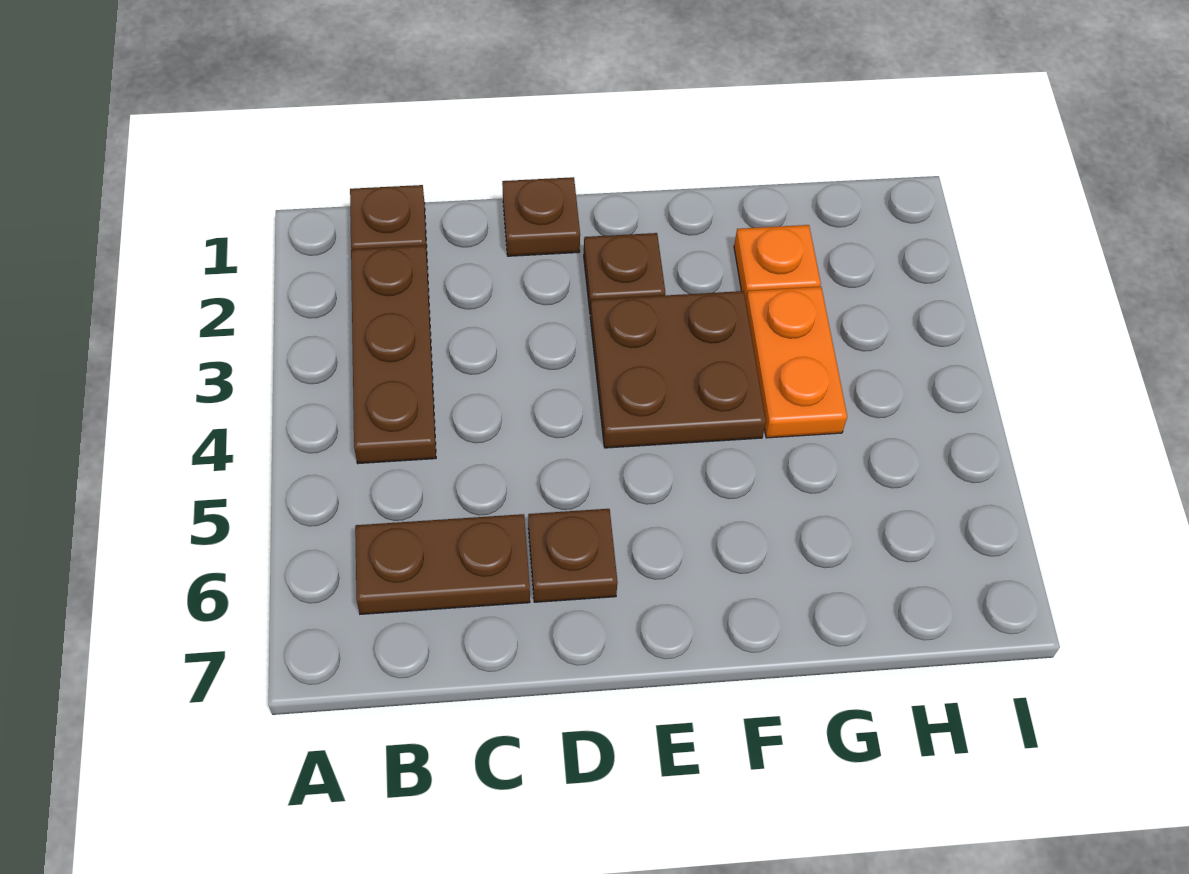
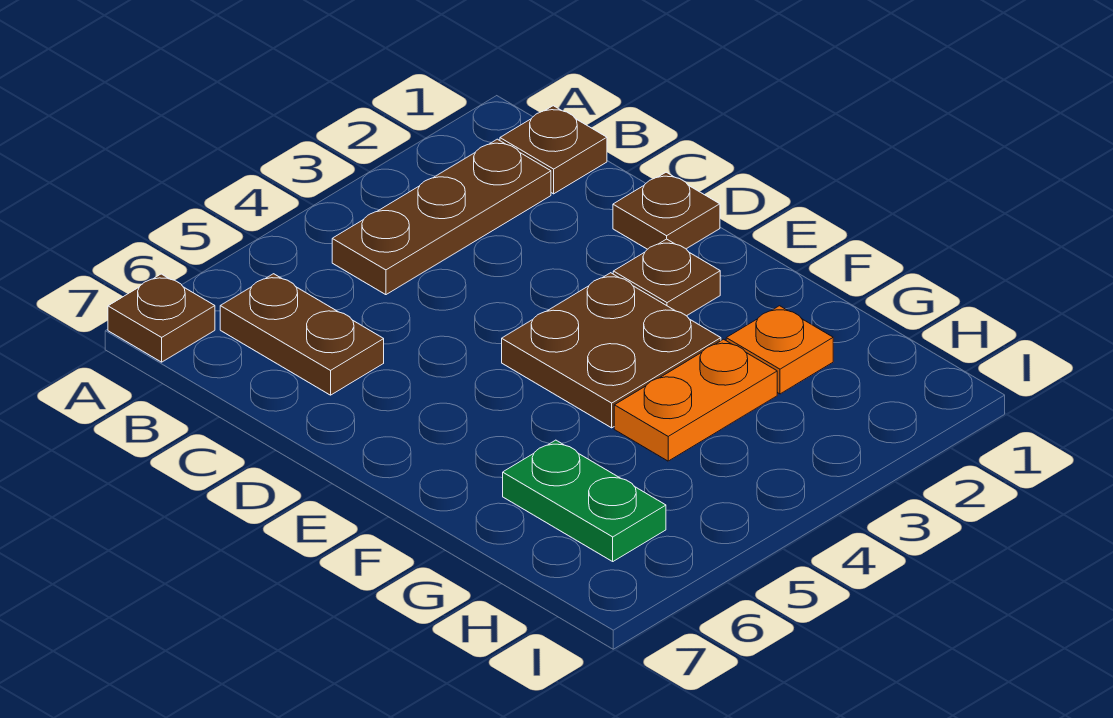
brown 1x1 plate [528,509,618,602] -> brown 1x1 plate moved to [108,274,215,362]
none -> green 1x2 plate [503,440,666,561]

